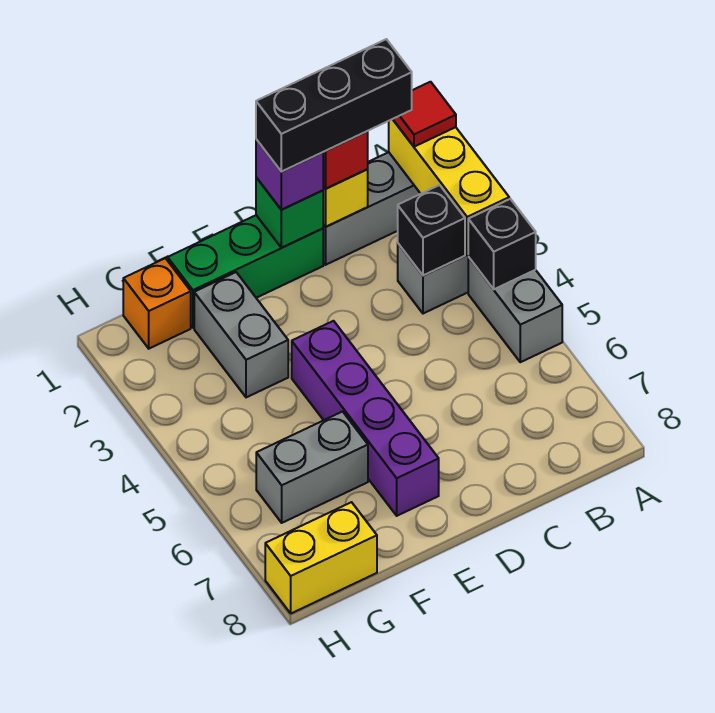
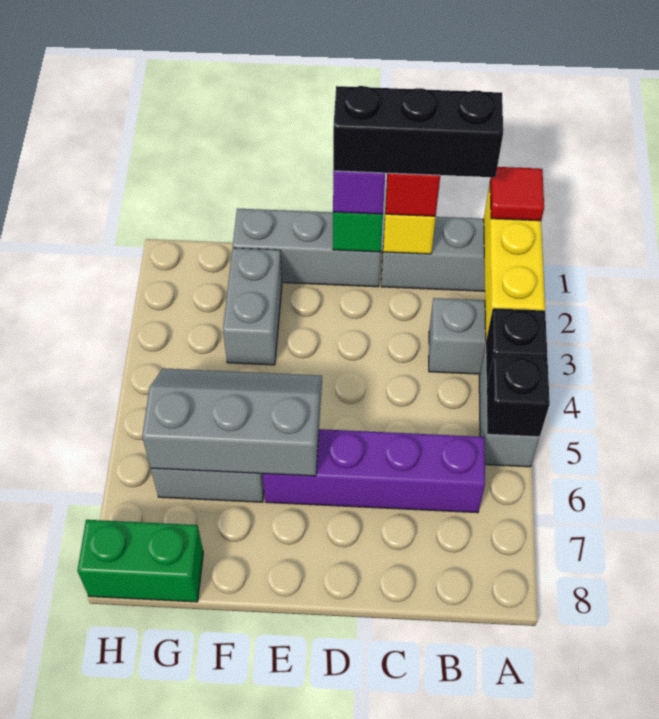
black 1x1 brick [398,185,465,276] -> black 1x1 brick moved to [486,355,550,437]
green 1x3 brick [168,215,323,328] -> grey 1x3 brick [233,208,381,287]
purple 1x4 brick [292,321,439,516] -> purple 1x4 brick turned to [263,429,485,513]
none -> grey 2x3 slope [142,368,322,476]
orange 1x1 brick [123,258,191,349] -> none
yellow 1x2 brick [265,502,377,613] -> green 1x2 brick [77,520,203,602]

